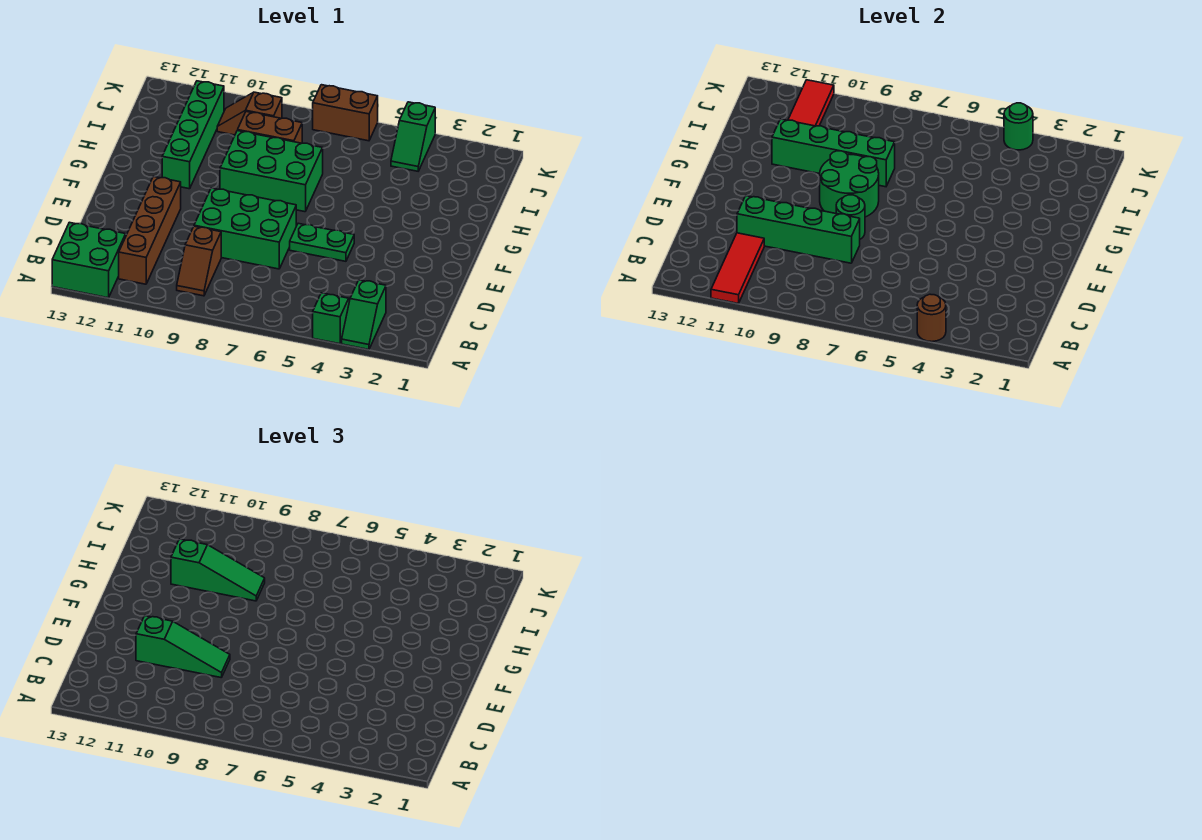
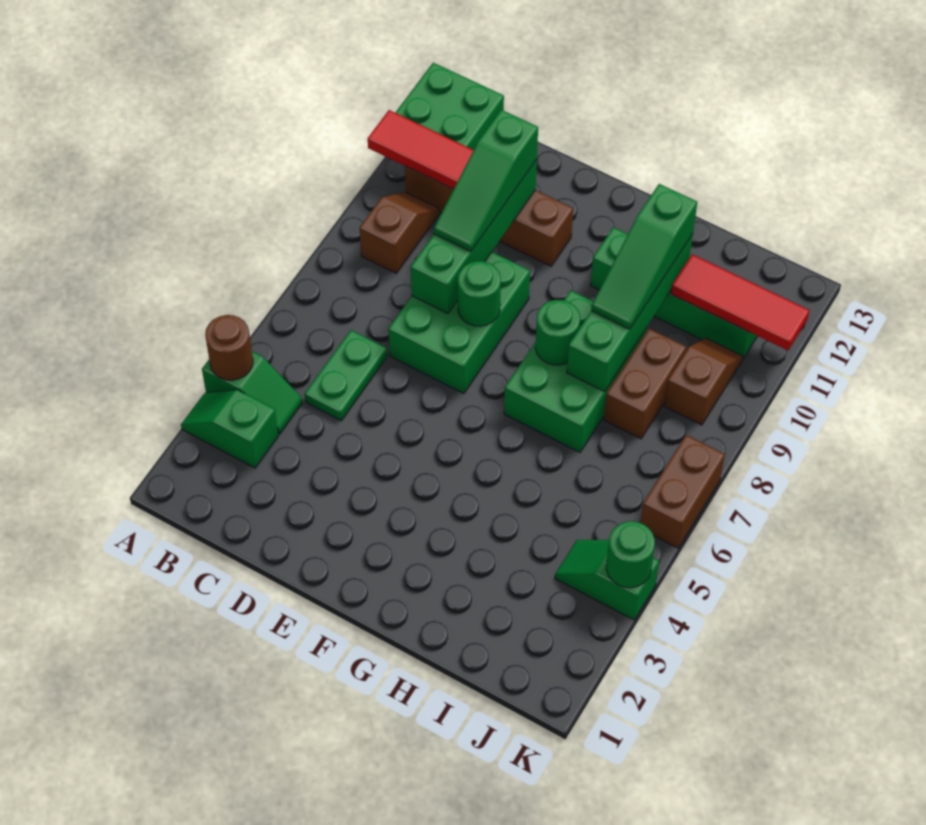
brown 1x2 slope [177,226,221,296] -> brown 1x2 slope turned to [360,192,439,273]
green 1x2 plate [290,223,354,261] -> green 1x2 plate moved to [305,330,387,420]
green 2x2 round brick [820,151,879,217] -> green 1x1 round brick [535,300,580,365]

